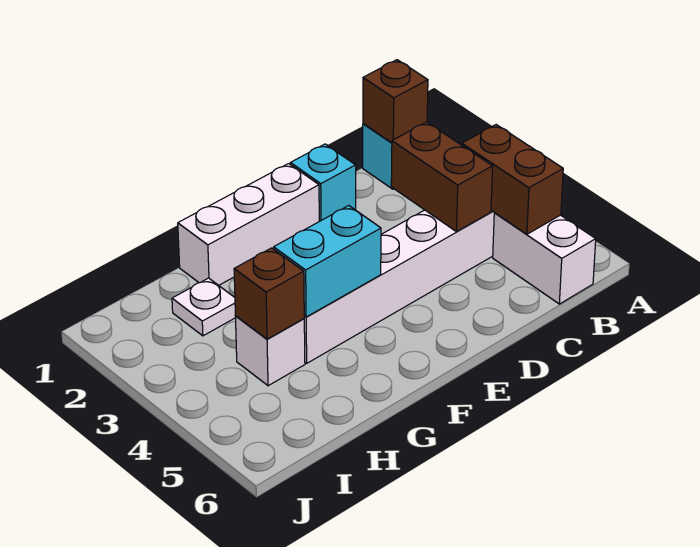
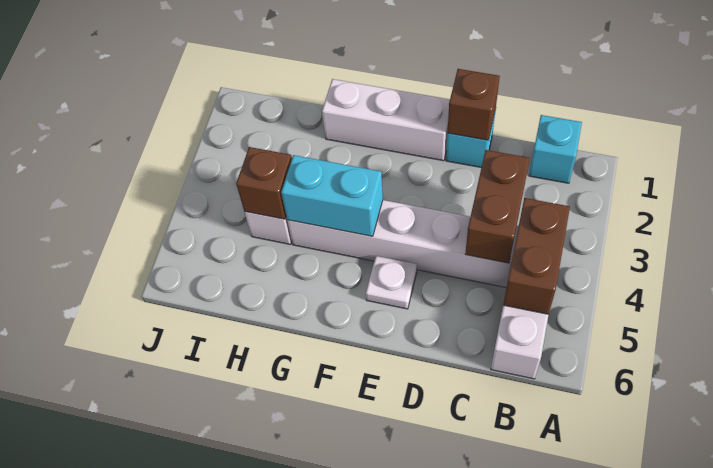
brown 1x1 brick [363,60,428,143] -> brown 1x1 brick moved to [448,69,500,140]
white 1x1 plate [172,278,236,336] -> white 1x1 plate moved to [366,256,417,309]

